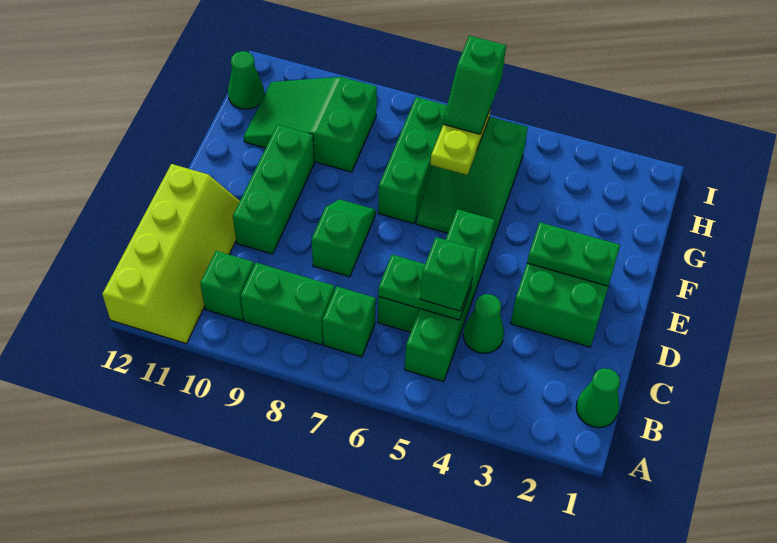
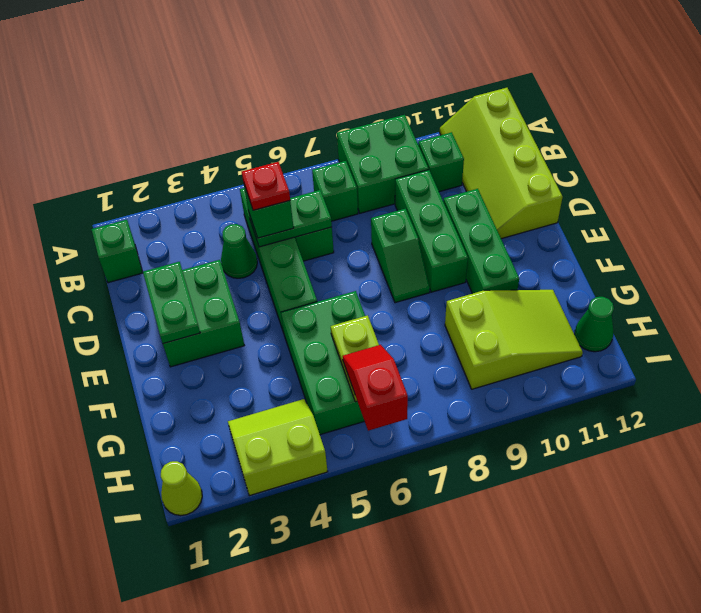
green 1x1 cone [576,368,620,428] -> green 1x1 brick [91,220,143,283]
green 1x2 brick [241,263,335,345] -> green 2x2 brick [337,115,429,213]
none -> red 1x1 plate [242,162,290,210]
green 1x2 plate [527,222,620,286] -> green 1x2 plate turned to [143,262,200,344]
green 2x3 slope [416,117,528,245] -> green 2x3 brick [281,291,365,435]
green 1x3 brick [378,97,447,224] -> green 1x3 brick moved to [395,170,468,292]
green 2x3 slope [244,77,377,172] -> lime 2x3 slope [445,290,583,389]
none -> lime 2x2 slope [228,399,328,496]
green 1x2 slope [443,36,506,134] -> red 1x2 slope [343,345,408,431]
none -> lime 1x1 cone [161,461,202,516]

